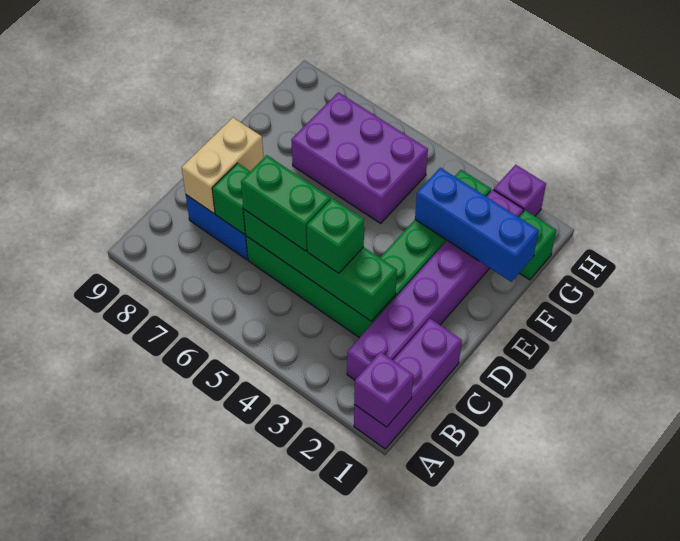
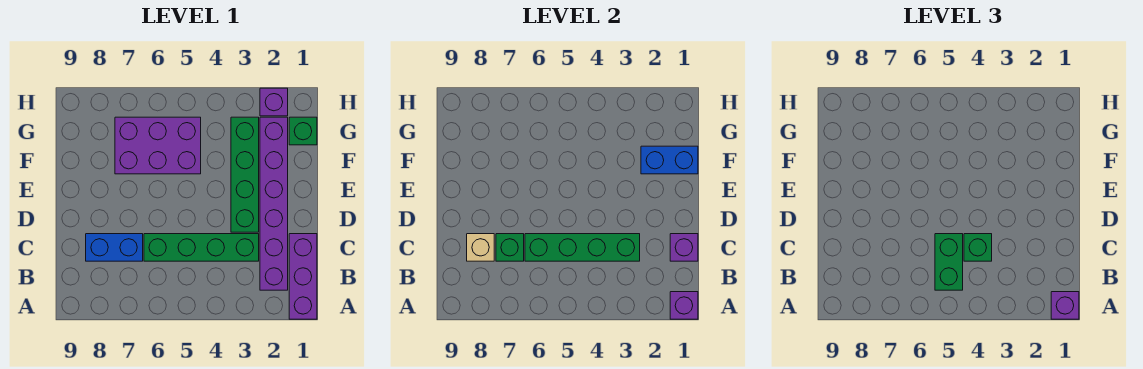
none -> purple 1x1 brick [1051,292,1079,319]
none -> purple 1x1 brick [670,234,698,261]
green 1x2 brick [241,155,331,251] -> green 1x2 brick turned to [935,234,963,290]
tan 1x2 brick [182,118,264,213] -> tan 1x1 brick [467,234,494,261]
blue 1x3 brick [415,168,539,282] -> blue 1x2 brick [641,146,698,174]

